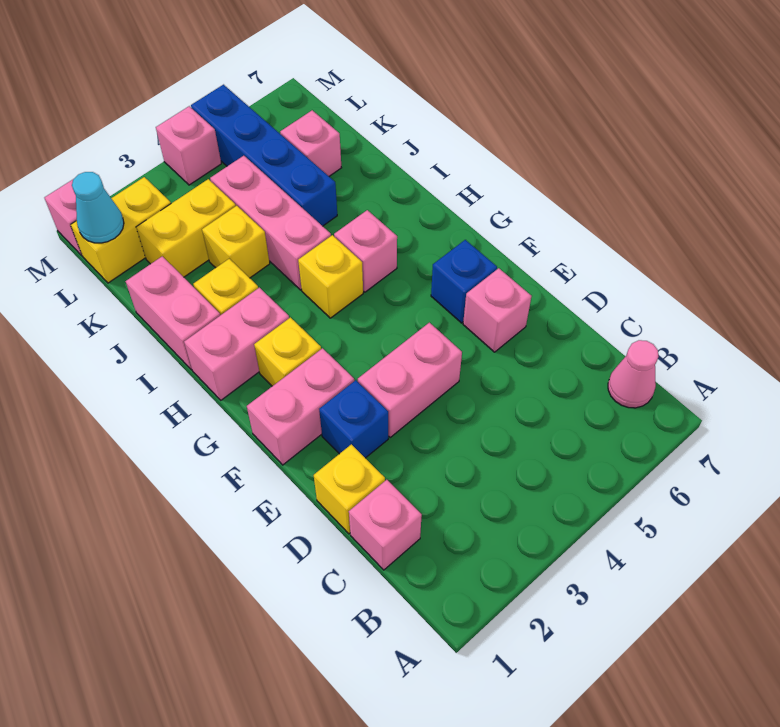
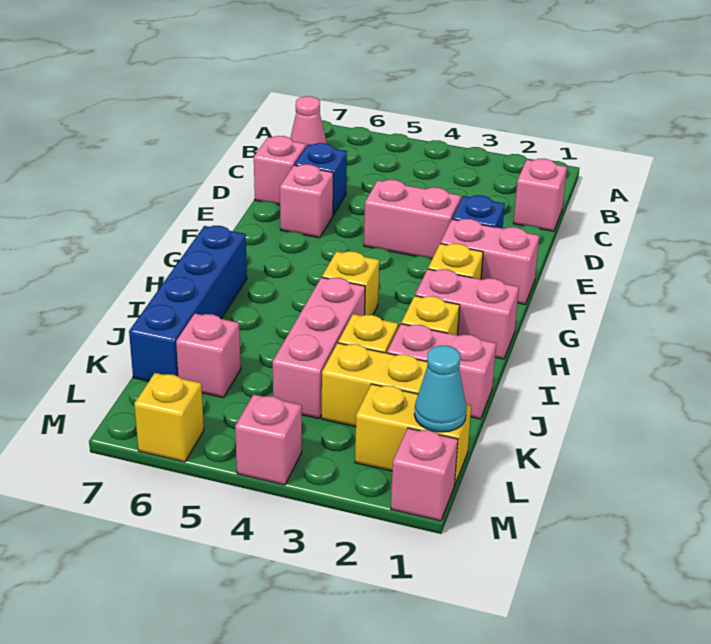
yellow 1x1 brick [314,444,385,534] -> yellow 1x1 brick moved to [134,373,204,462]
blue 1x1 brick [431,240,497,323] -> blue 1x1 brick moved to [295,143,347,215]
pink 1x1 brick [334,210,397,292] -> pink 1x1 brick moved to [254,136,306,205]
pink 1x2 brick [126,256,220,370] -> pink 1x2 brick turned to [387,324,496,419]
blue 1x4 brick [191,85,337,226] -> blue 1x4 brick moved to [129,226,247,381]

